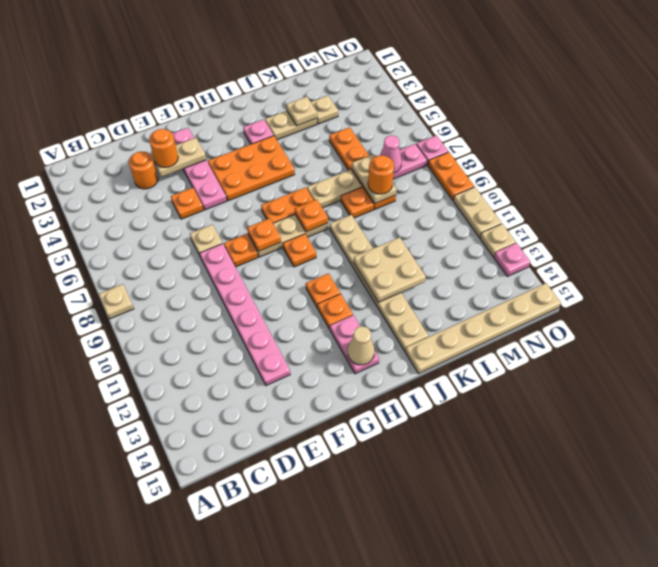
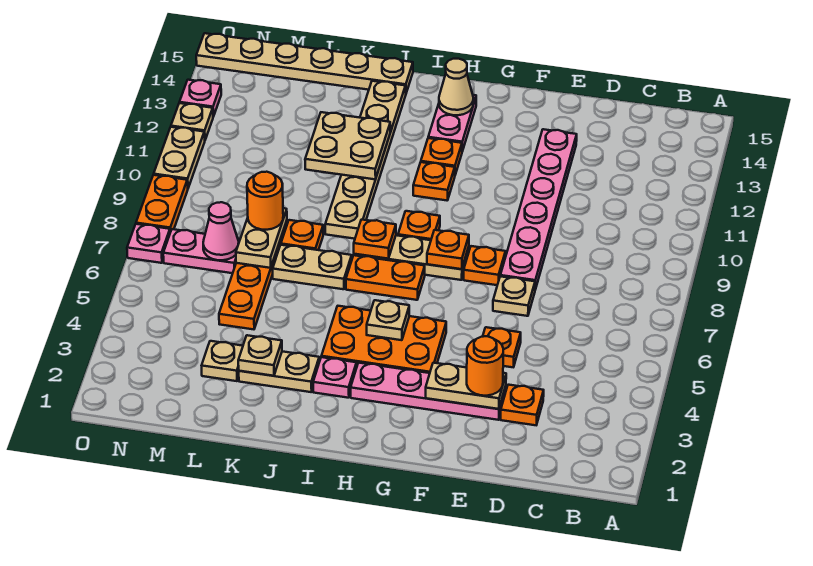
tan 1x1 plate [99,284,134,319] -> tan 1x1 plate moved to [367,300,409,340]
orange 1x1 round brick [129,151,158,189] -> orange 1x1 plate [501,385,544,425]
pink 1x4 plate [172,128,227,210] -> pink 1x4 plate turned to [351,363,506,420]

